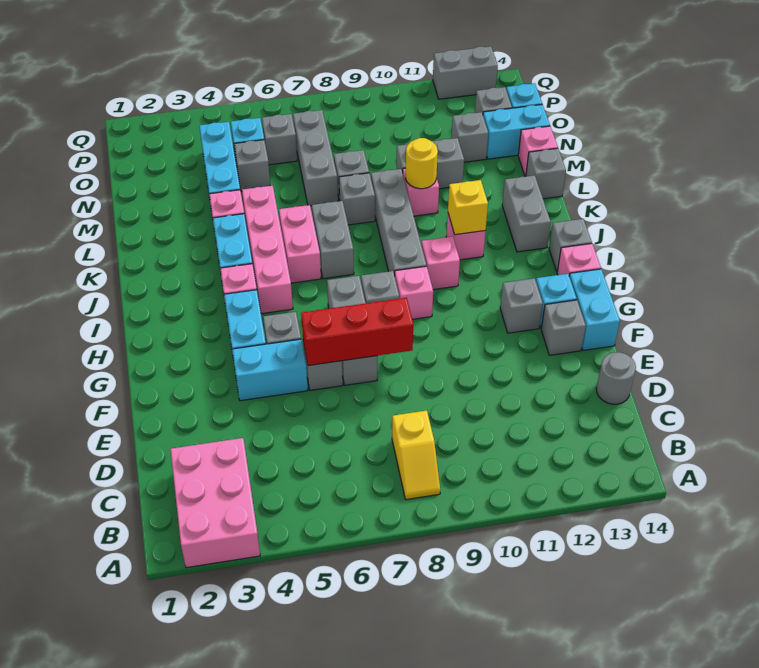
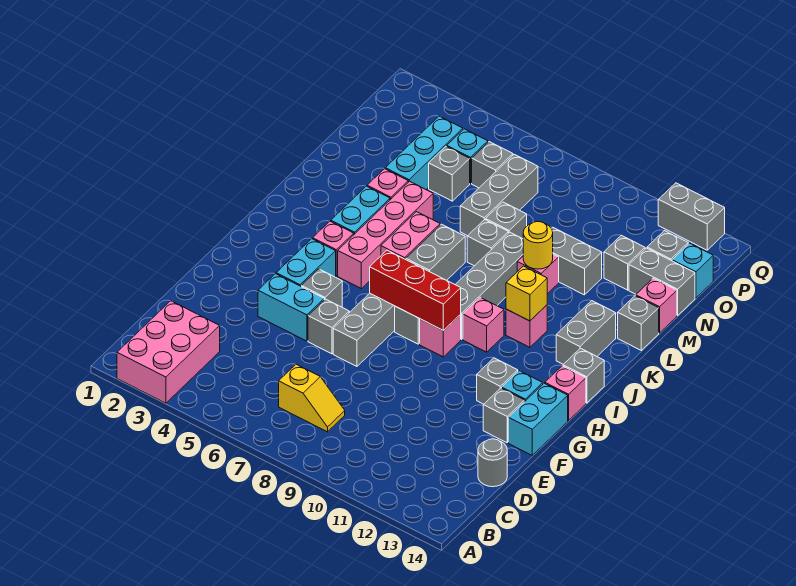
yellow 1x2 slope [392,410,440,500] -> yellow 1x2 slope turned to [279,364,345,432]
red 1x3 brick [301,298,413,366] -> red 1x3 brick moved to [370,250,461,331]
cyan 1x2 brick [483,104,550,159] -> grey 1x2 brick [629,248,695,315]

